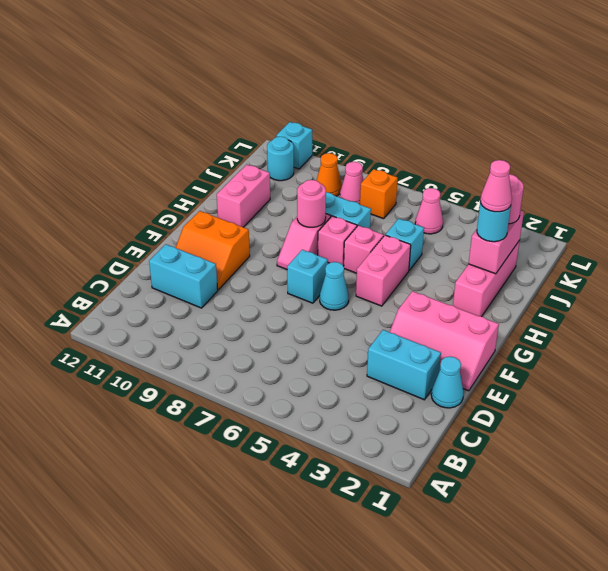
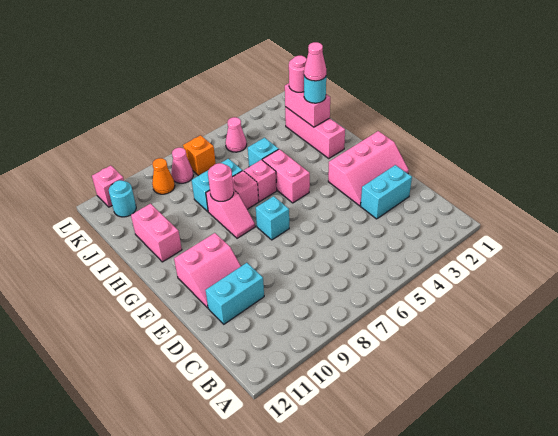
cyan 1x1 cone [431,357,463,408] -> none
orange 2x2 slope [176,211,250,290] -> pink 2x2 slope [174,233,241,308]
cyan 1x1 cone [320,262,349,310] -> none
cyan 1x1 brick [277,122,312,169] -> pink 1x1 brick [92,166,124,207]

